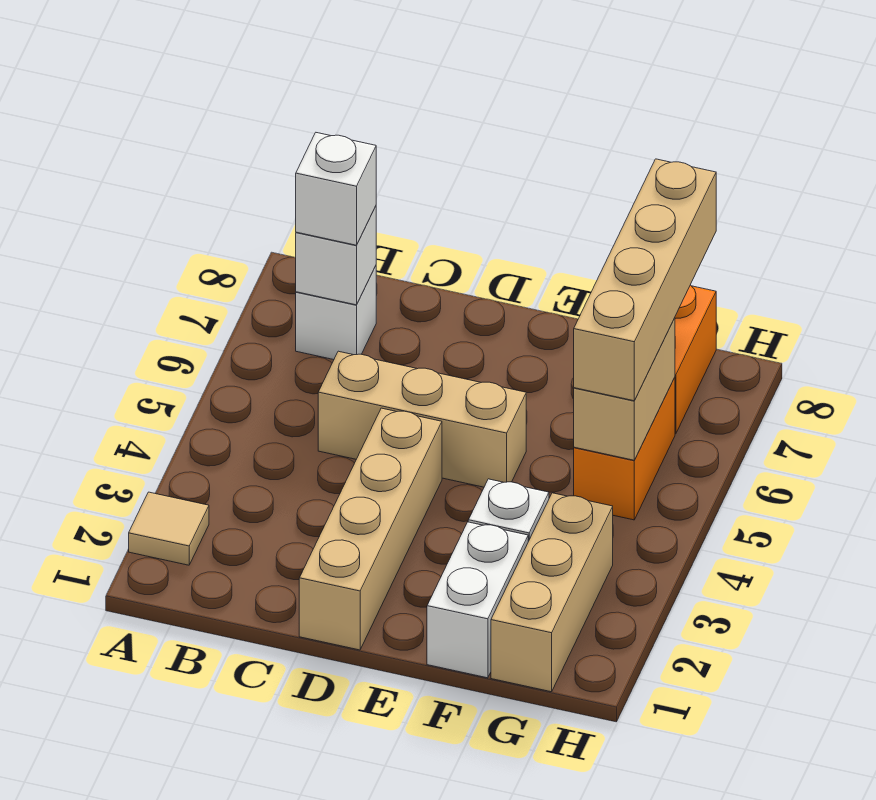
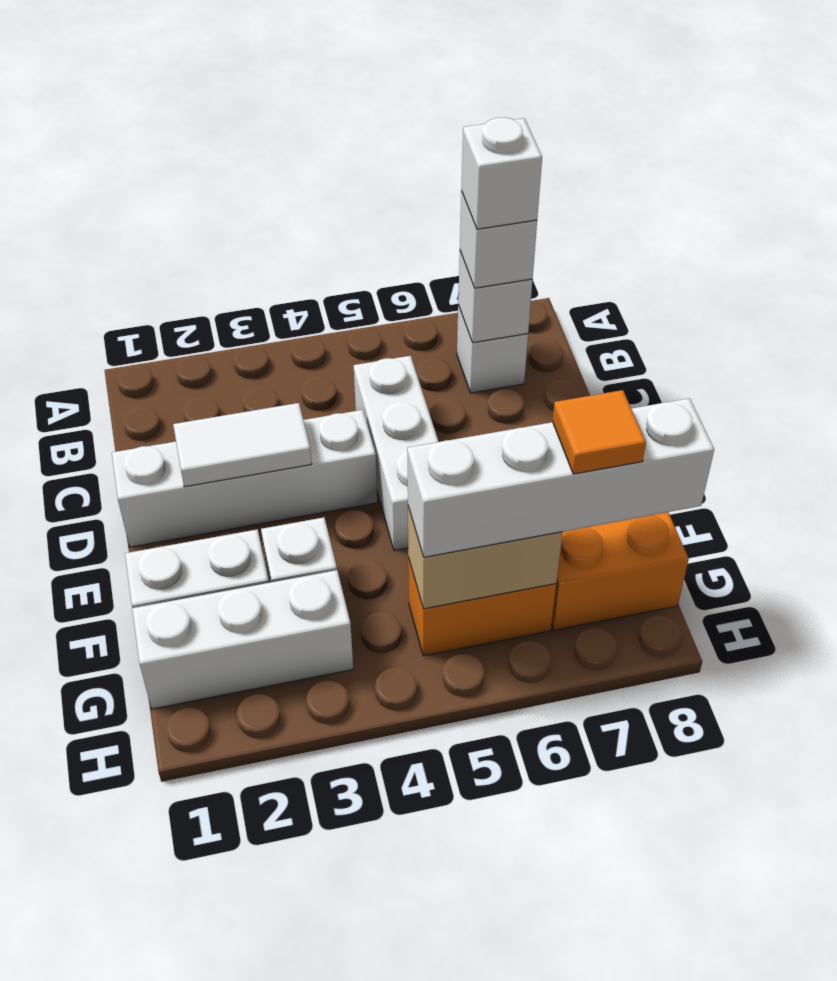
tan 1x1 tile [129,492,209,565] -> none
none -> white 1x1 brick [461,118,542,229]
tan 1x3 brick [318,351,526,487] -> white 1x3 brick [354,356,439,551]
tan 1x4 brick [299,408,442,650] -> white 1x4 brick [112,410,377,547]
none -> white 1x2 tile [173,403,312,487]
tan 1x3 brick [491,493,613,692] -> white 1x3 brick [132,570,353,709]
tan 1x4 brick [574,159,716,401] -> white 1x4 brick [407,398,714,557]
none -> orange 1x1 tile [553,390,646,474]

